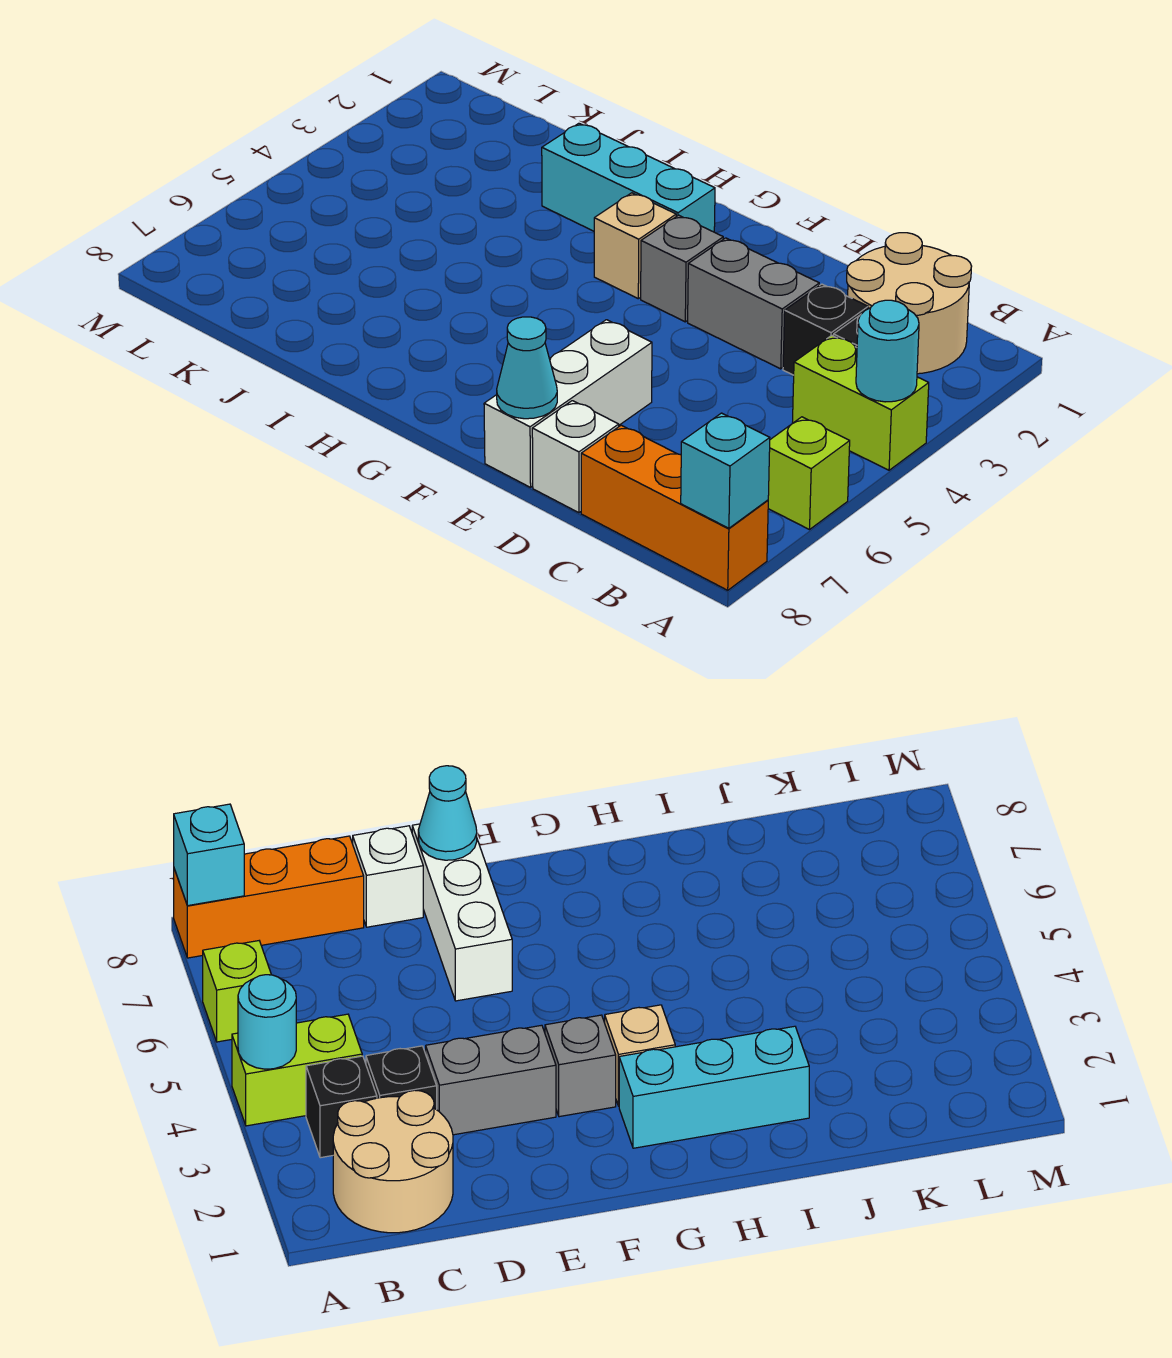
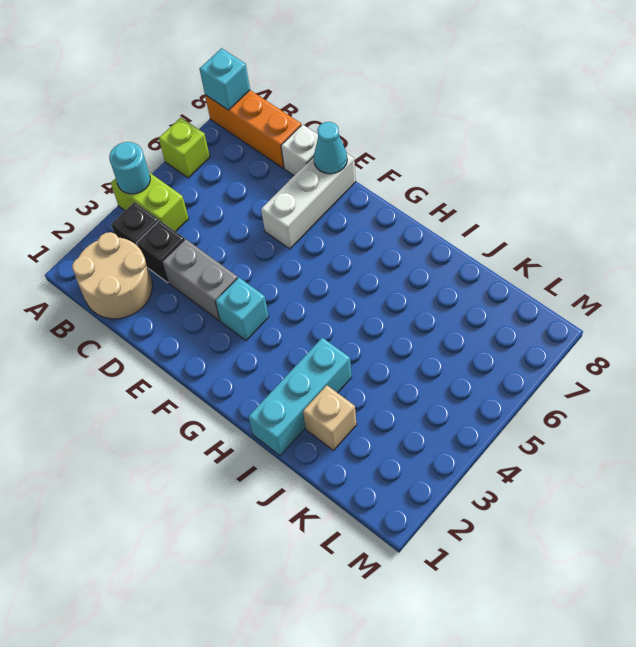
grey 1x1 brick [641,215,723,322] -> cyan 1x1 brick [215,277,269,340]
cyan 1x3 brick [542,123,715,232] -> cyan 1x3 brick turned to [249,338,352,456]
tan 1x1 brick [594,193,676,299] -> tan 1x1 brick moved to [303,385,357,450]

